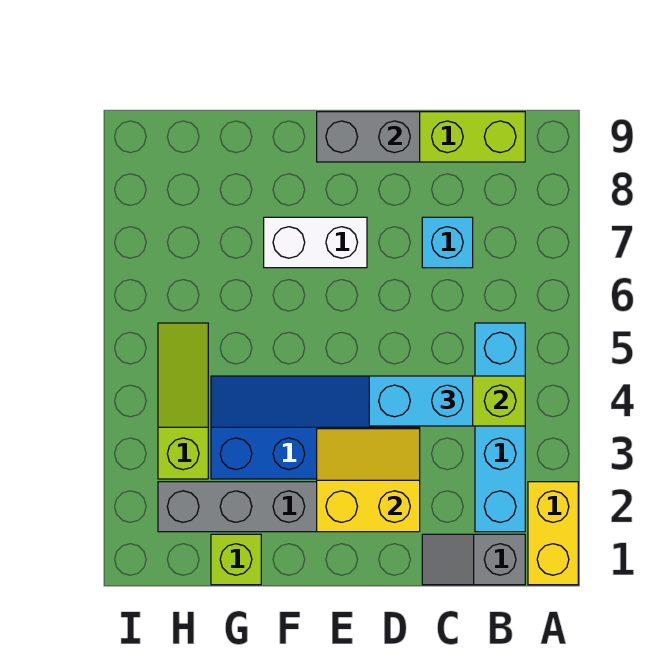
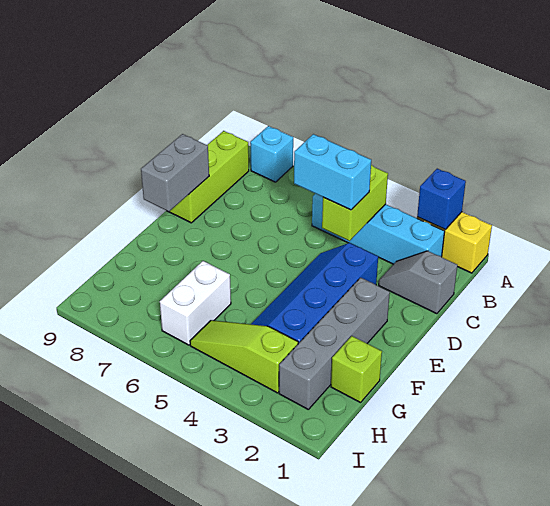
none -> blue 1x1 brick [417,169,466,229]
grey 1x2 slope [422,534,525,585] -> grey 1x2 slope turned to [379,251,457,314]
cyan 1x2 brick [369,376,473,426] -> cyan 1x2 brick turned to [294,134,371,210]
cyan 1x1 brick [422,217,473,268] -> cyan 1x1 brick moved to [250,126,293,182]
yellow 2x2 slope [317,429,420,532] -> none
white 1x2 brick [264,217,367,268] -> white 1x2 brick moved to [160,261,231,345]

